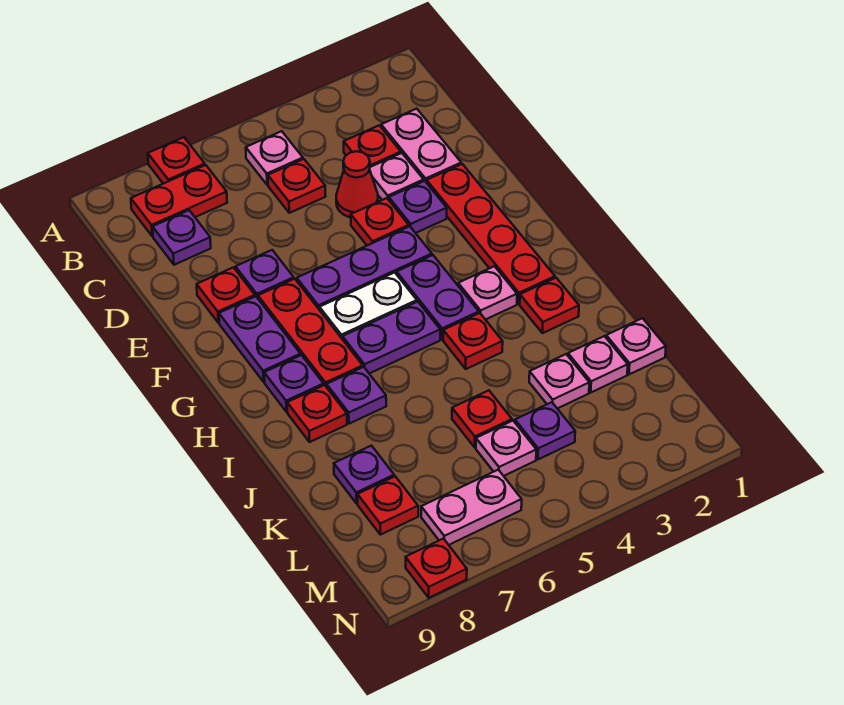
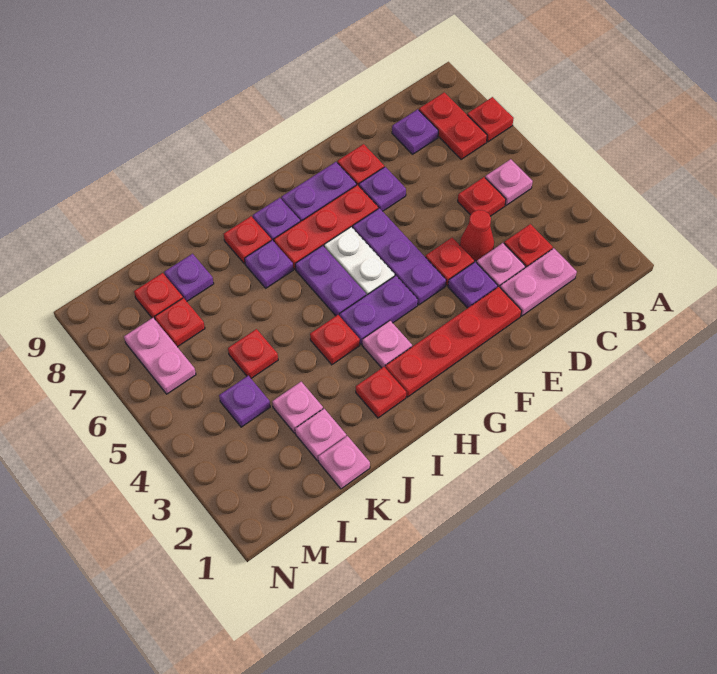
pink 1x1 plate [476,421,536,476] -> none
red 1x1 plate [406,539,467,598] -> red 1x1 plate moved to [155,298,205,347]

